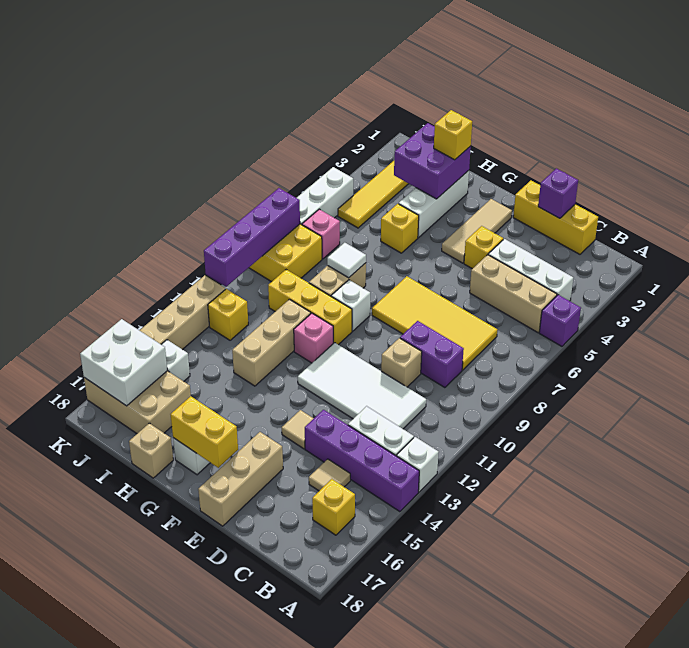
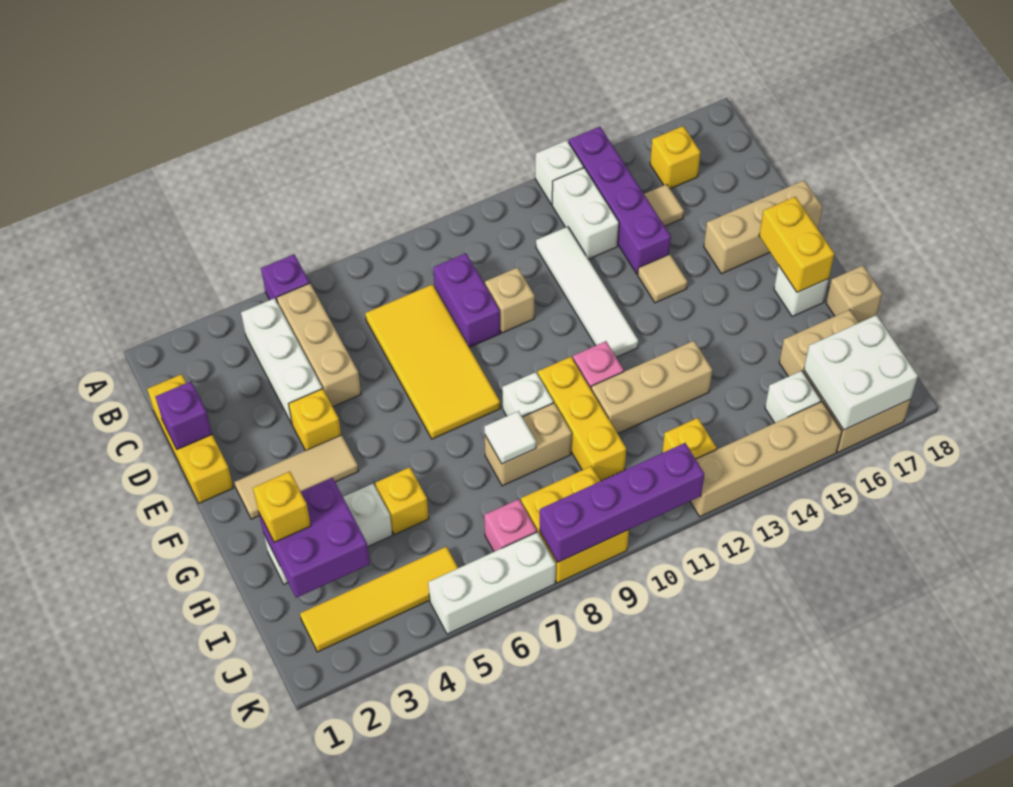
white 2x4 tile [298,343,426,429] -> white 1x4 tile [536,227,638,357]

